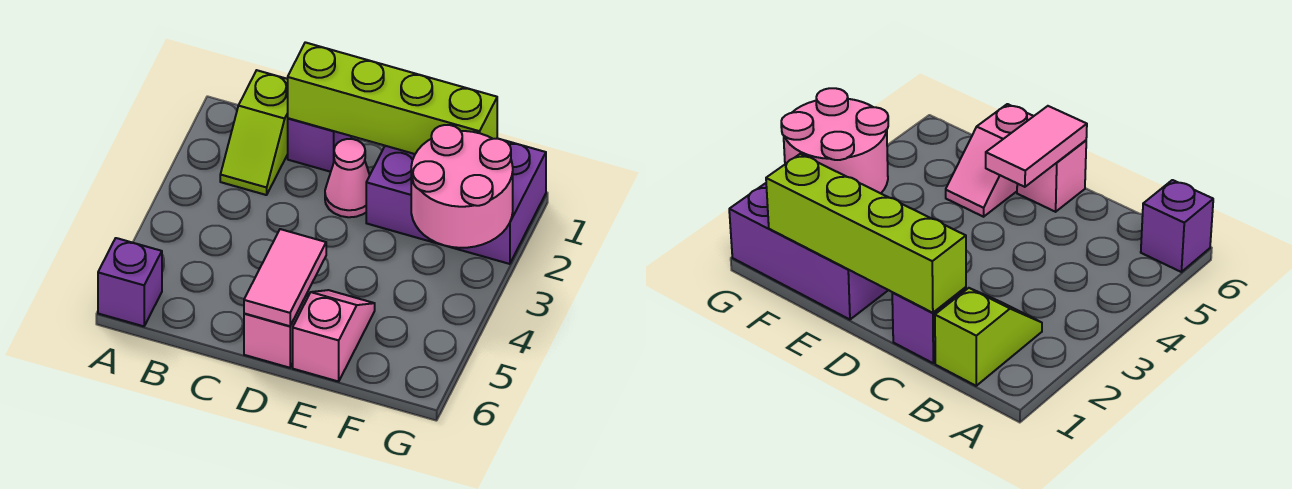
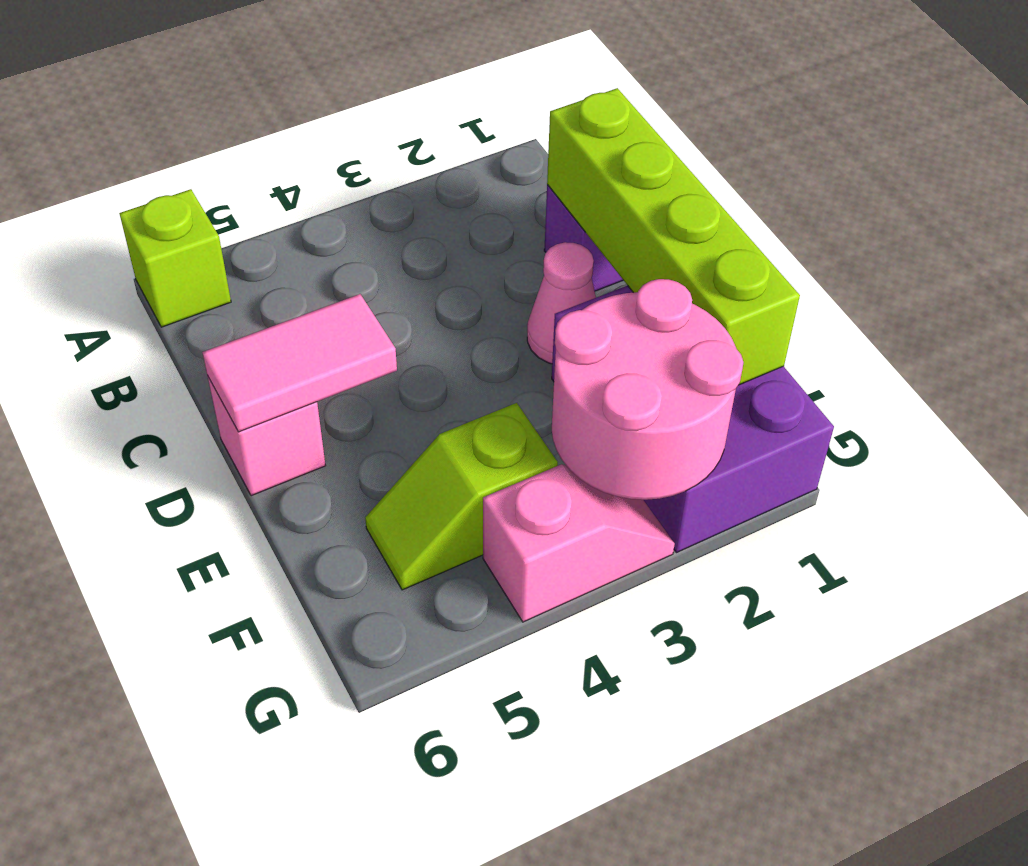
purple 1x1 brick [98,238,162,326] -> lime 1x1 brick [119,189,231,327]
lime 1x2 slope [220,70,288,195] -> lime 1x2 slope moved to [365,403,558,590]
pink 1x2 slope [293,290,375,382] -> pink 1x2 slope moved to [483,464,675,622]

